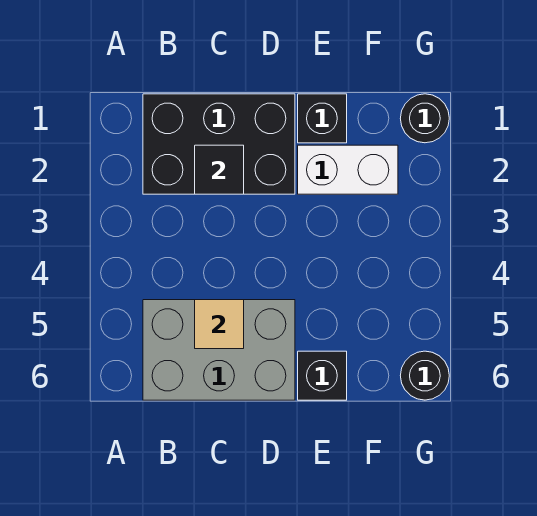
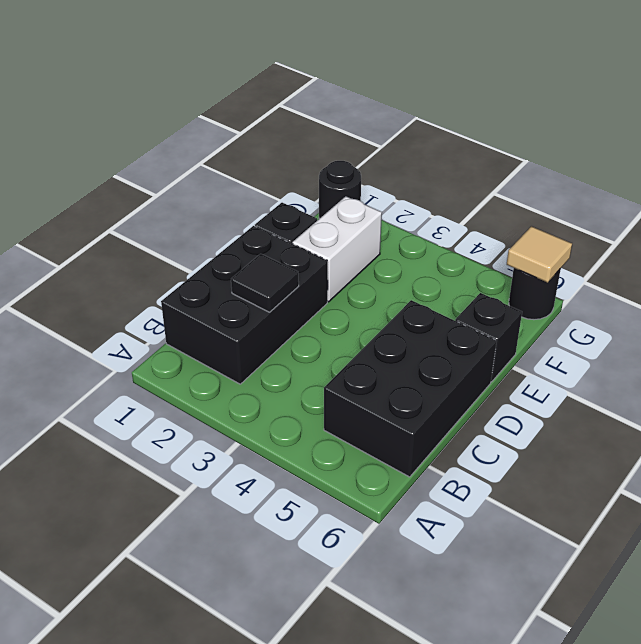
grey 2x3 brick [143,300,295,400] -> black 2x3 brick [324,300,497,477]
tan 1x1 tile [195,300,244,349] -> tan 1x1 tile moved to [507,226,572,283]

